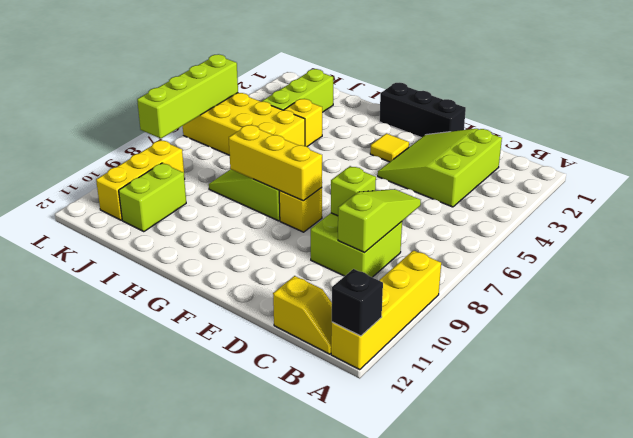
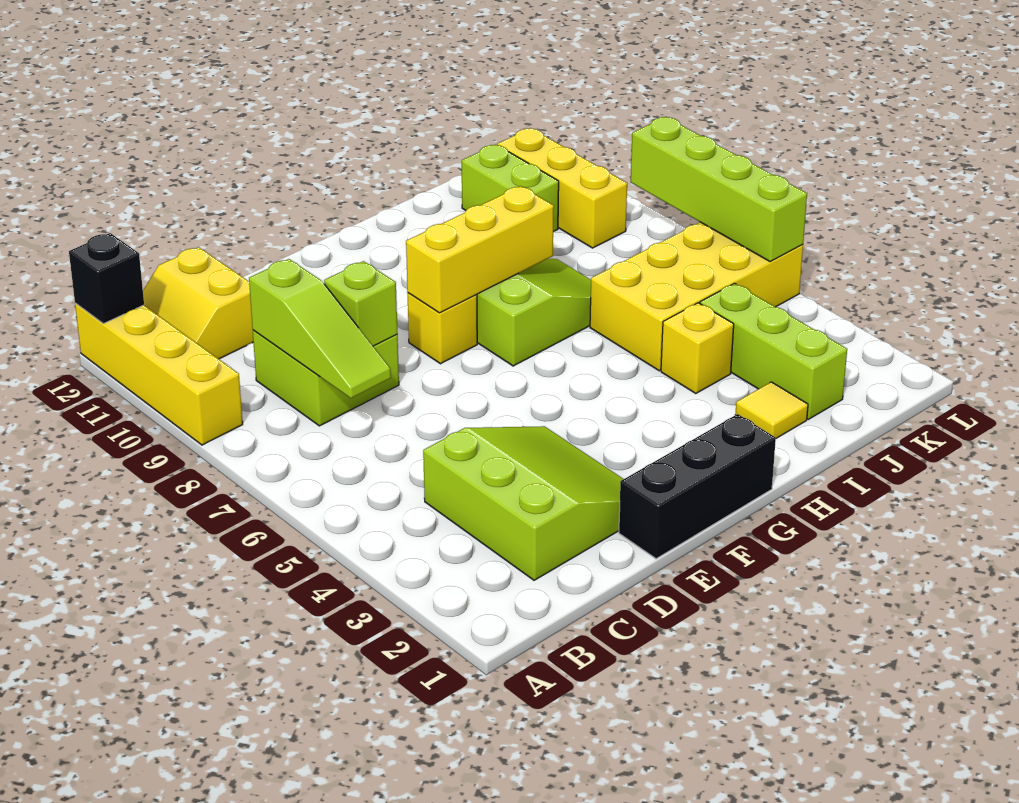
yellow 1x2 slope [273,276,332,354] -> yellow 2x2 slope [143,247,253,359]
yellow 1x1 tile [370,133,409,162] -> yellow 1x1 tile moved to [735,382,808,438]

